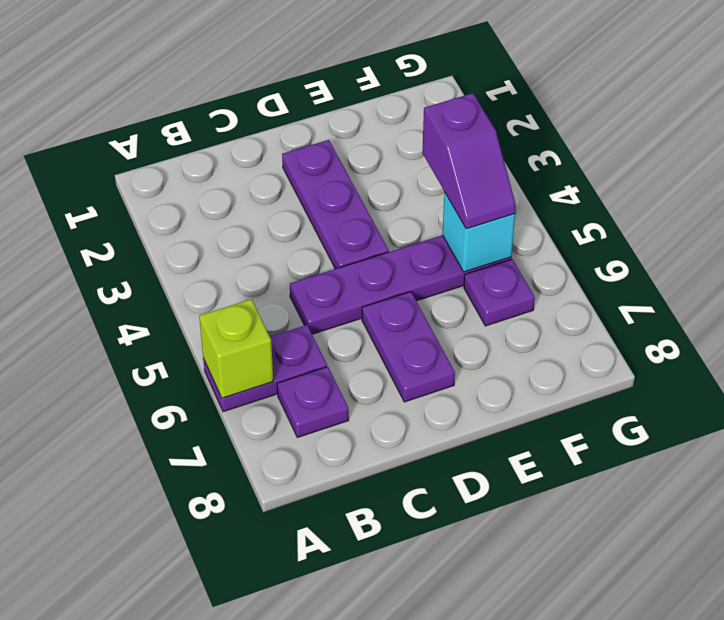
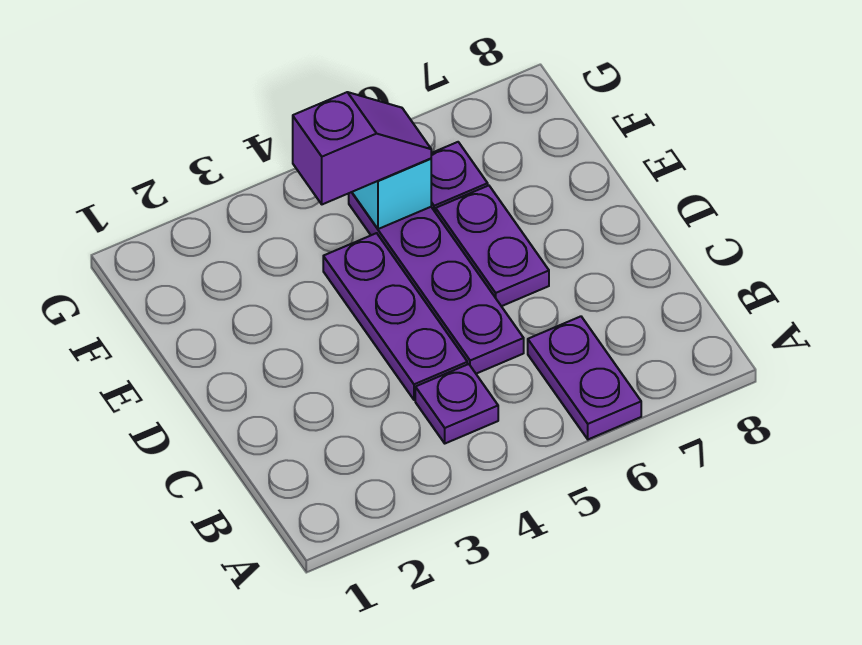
lime 1x1 brick [199,299,273,398] -> none
purple 1x1 plate [277,367,349,438] -> purple 1x1 plate moved to [415,364,498,443]
purple 1x3 plate [282,140,389,269] -> purple 1x3 plate turned to [323,233,467,400]
purple 1x2 plate [362,292,455,402] -> purple 1x2 plate turned to [436,186,549,306]

